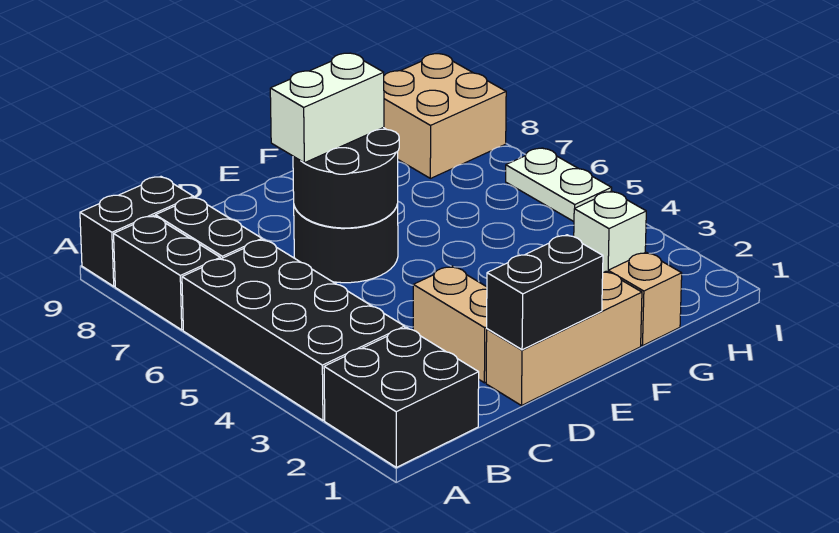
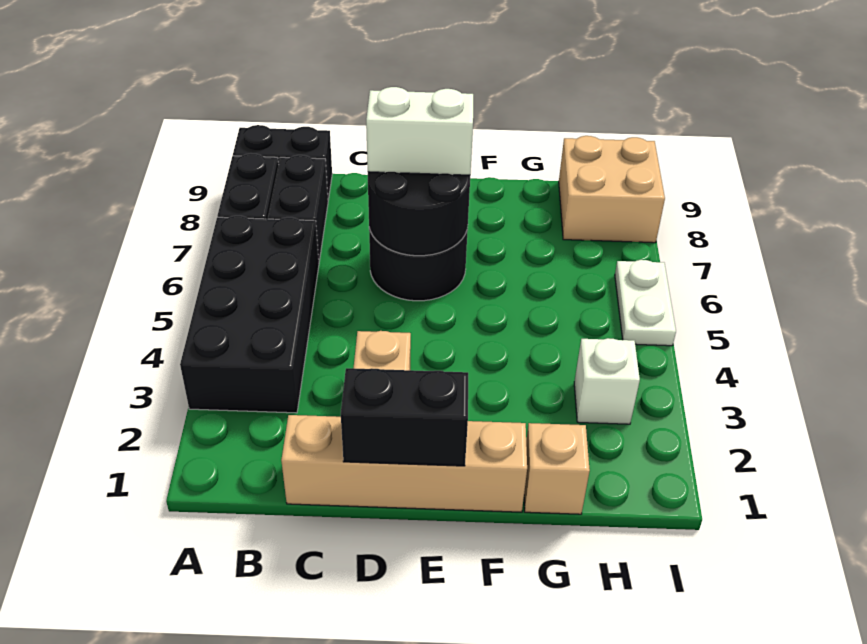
black 2x2 brick [324,327,479,467] -> none
tan 1x3 brick [486,271,642,406] -> tan 1x4 brick [281,415,527,512]

